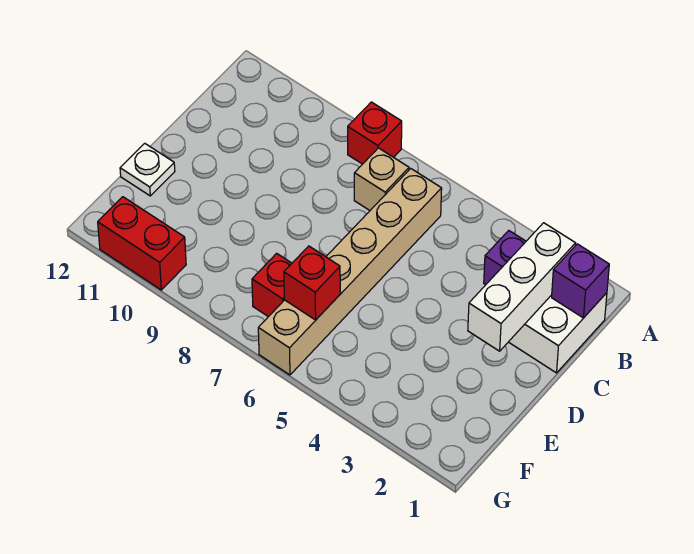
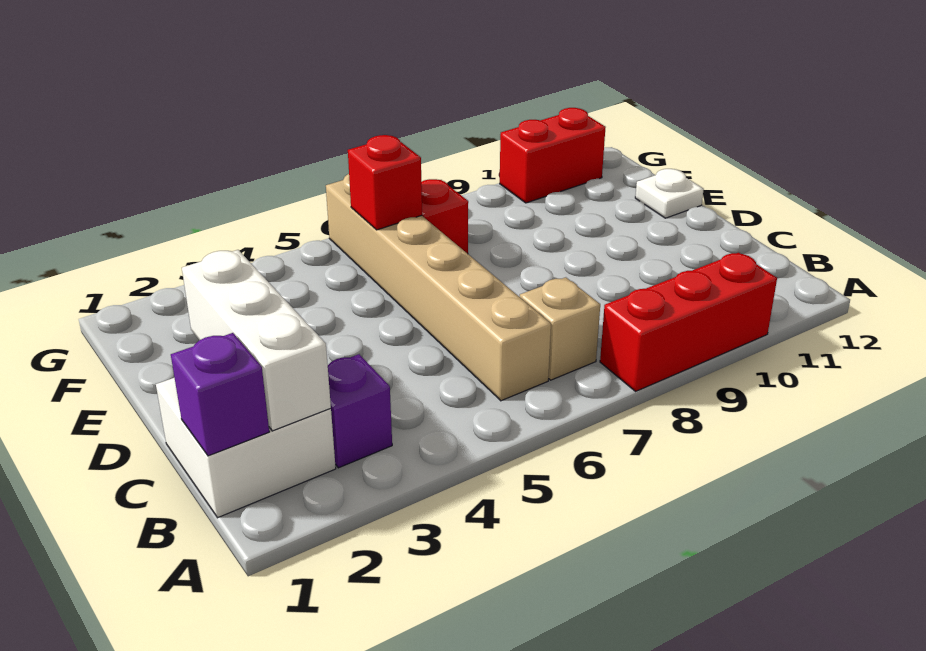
red 1x1 brick [348,102,402,164] -> red 1x3 brick [600,253,777,391]

